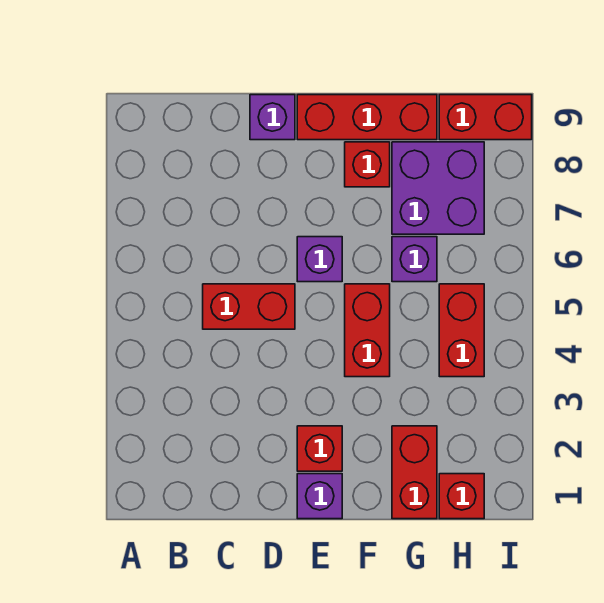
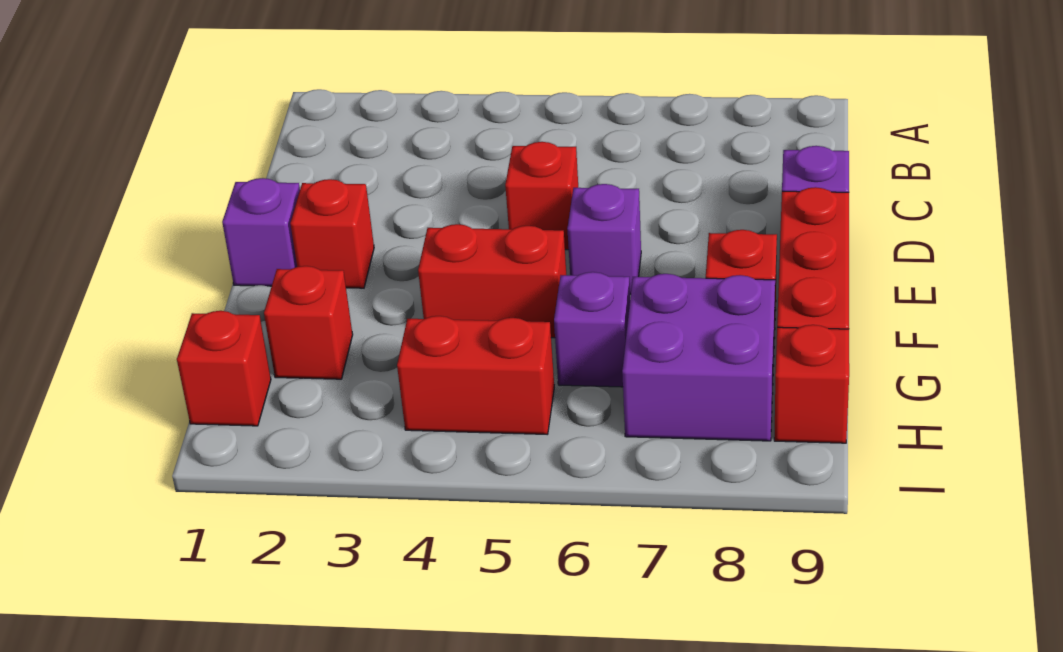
red 1x2 brick [203,284,295,329] -> red 1x1 brick [505,142,578,250]
red 1x2 brick [392,426,437,519] -> red 1x1 brick [264,266,353,379]
red 1x2 brick [439,95,532,140] -> red 1x1 brick [774,325,849,443]

